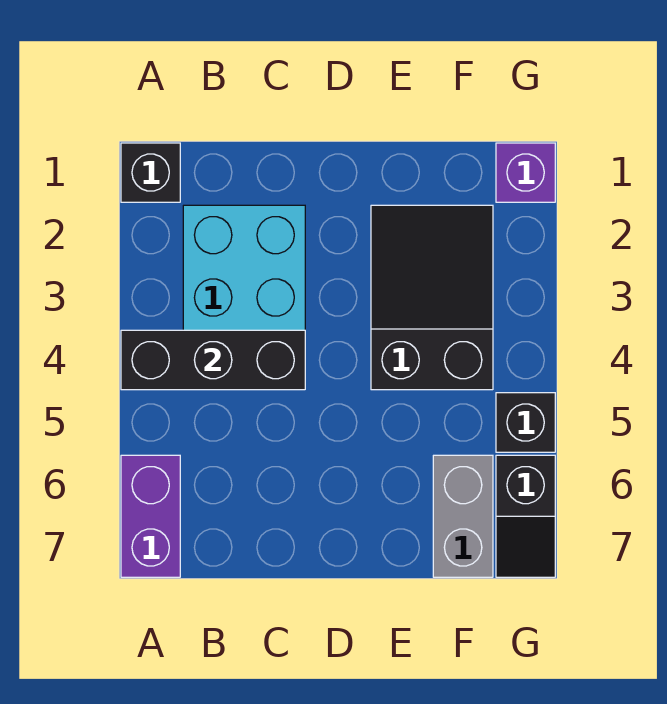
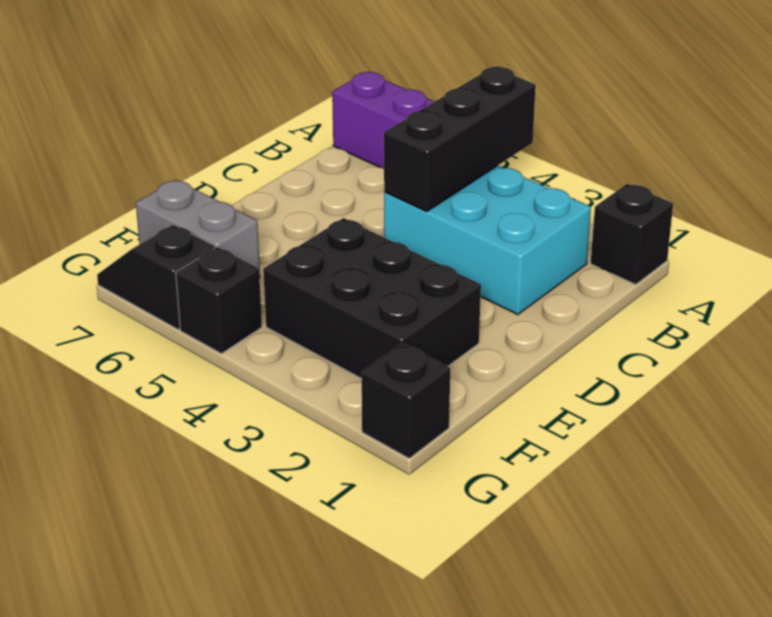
black 2x3 slope [371,205,493,390] -> black 2x3 brick [263,218,481,379]
purple 1x1 brick [496,143,555,202] -> black 1x1 brick [362,343,450,458]

